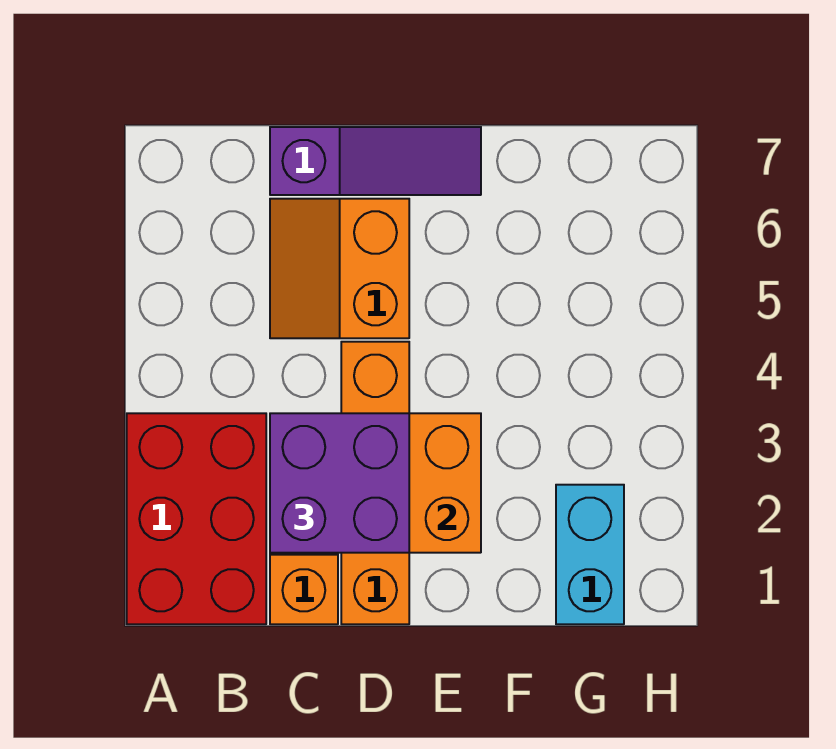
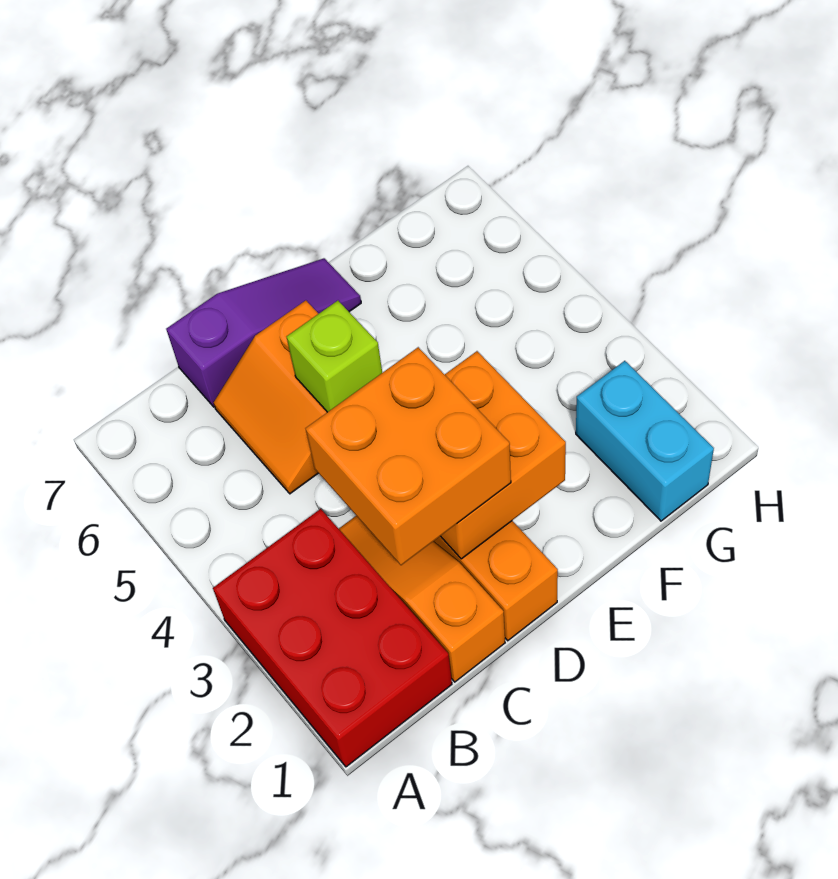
purple 2x2 brick [270,413,409,553] -> orange 2x2 brick [306,347,511,565]
none -> lime 1x1 brick [286,301,382,412]

